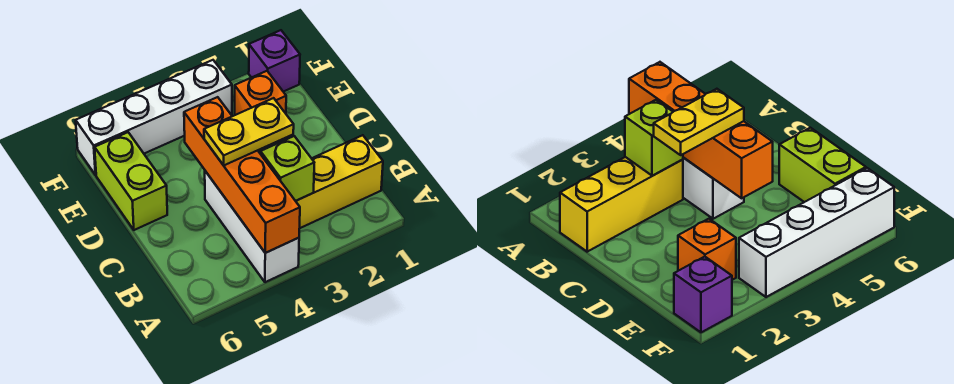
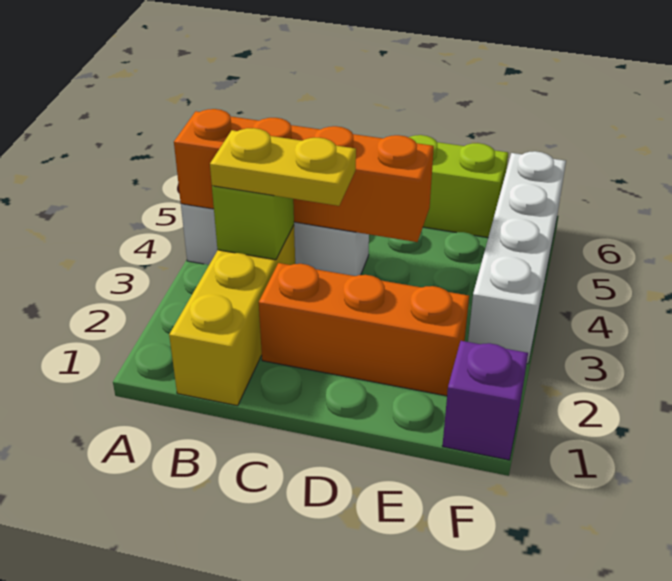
yellow 1x2 plate [204,98,294,165] -> yellow 1x2 plate turned to [210,128,356,206]
orange 1x1 brick [235,71,286,115] -> orange 1x3 brick [259,263,469,396]

